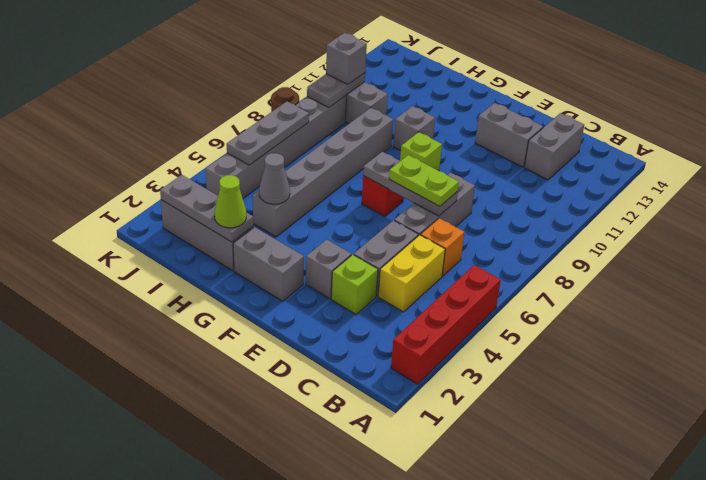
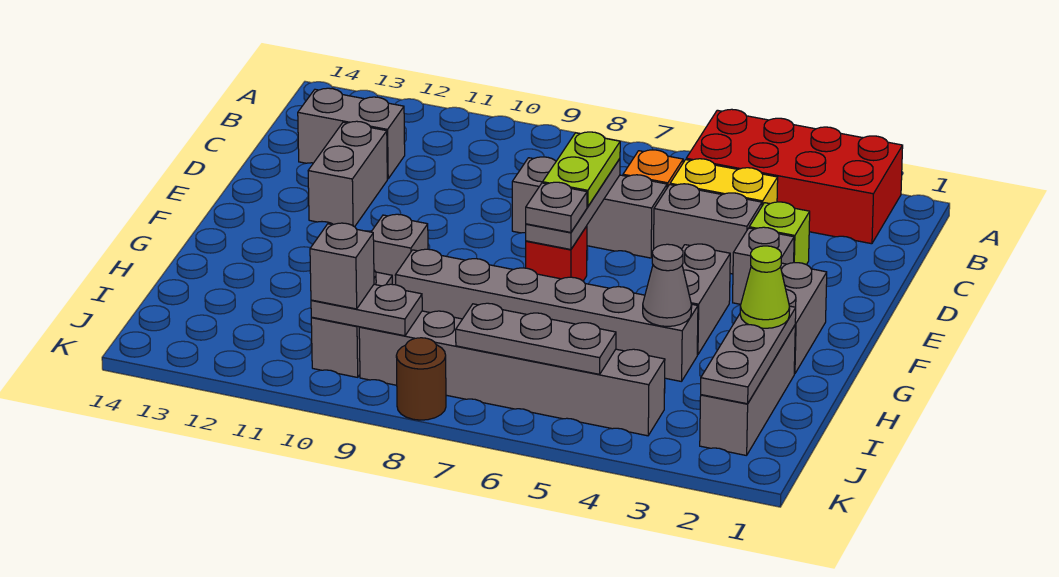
red 1x4 brick [391,265,501,384] -> red 2x4 brick [686,109,903,244]
none -> grey 1x2 brick [682,244,730,355]
none -> grey 1x1 plate [526,182,587,232]
lime 1x1 brick [400,132,442,171] -> none

